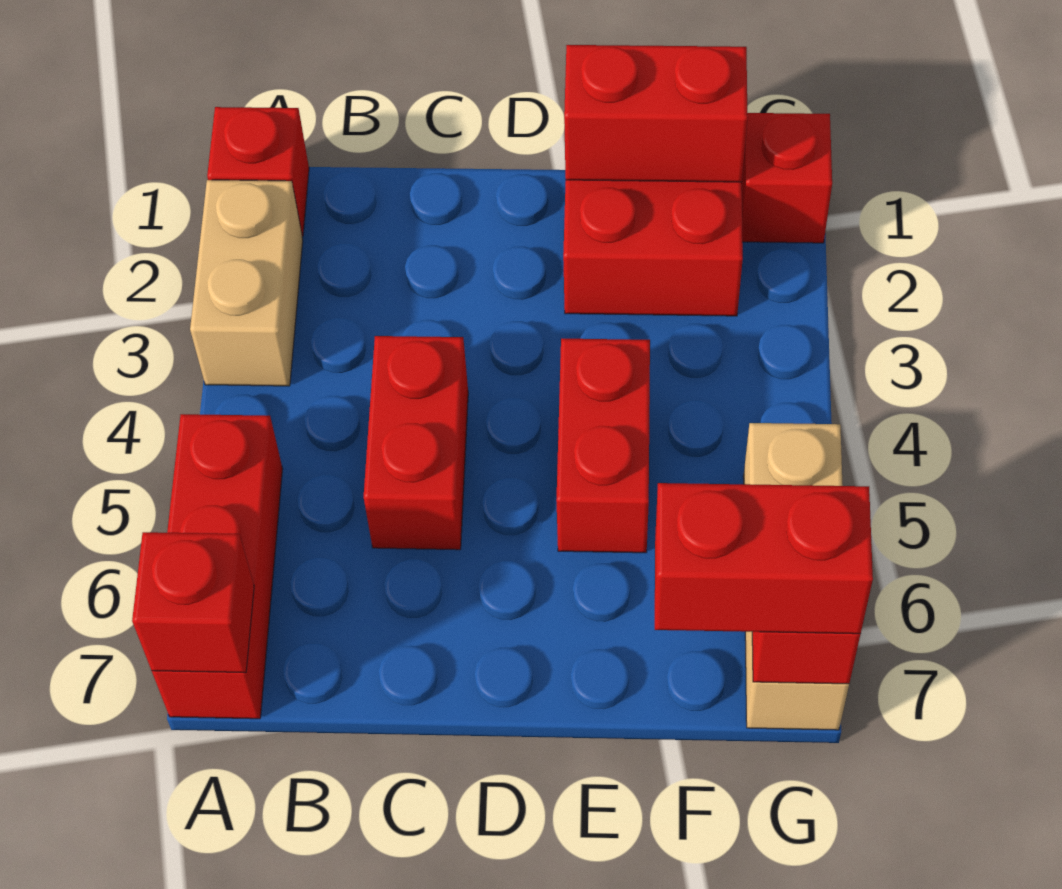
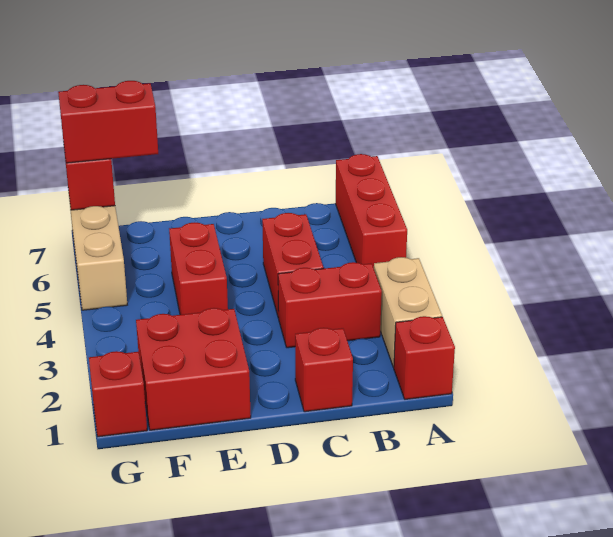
red 1x1 brick [132,532,254,673] -> red 1x1 brick moved to [295,328,353,412]
red 1x2 brick [564,45,748,182] -> red 1x2 brick moved to [278,262,382,348]

